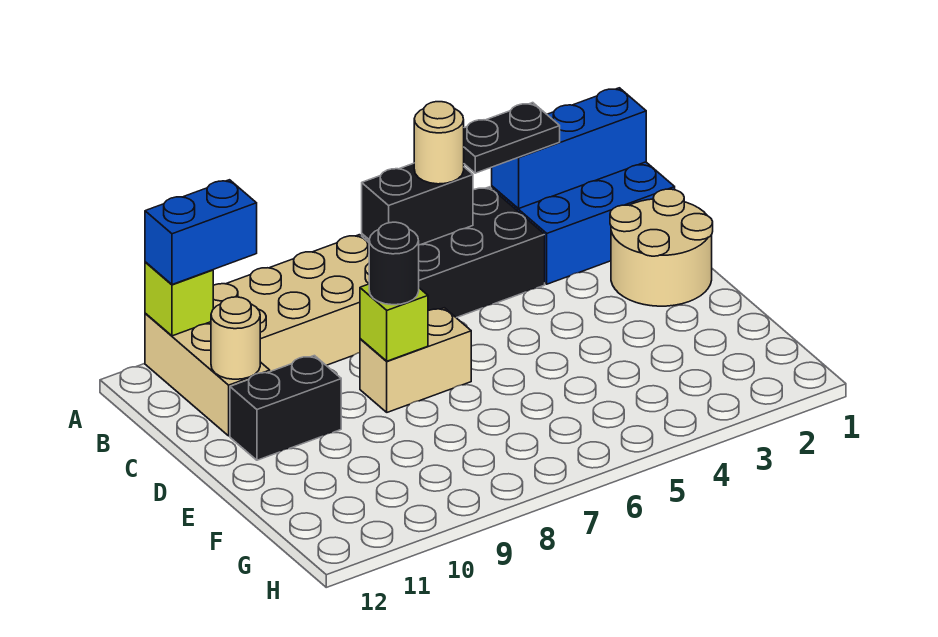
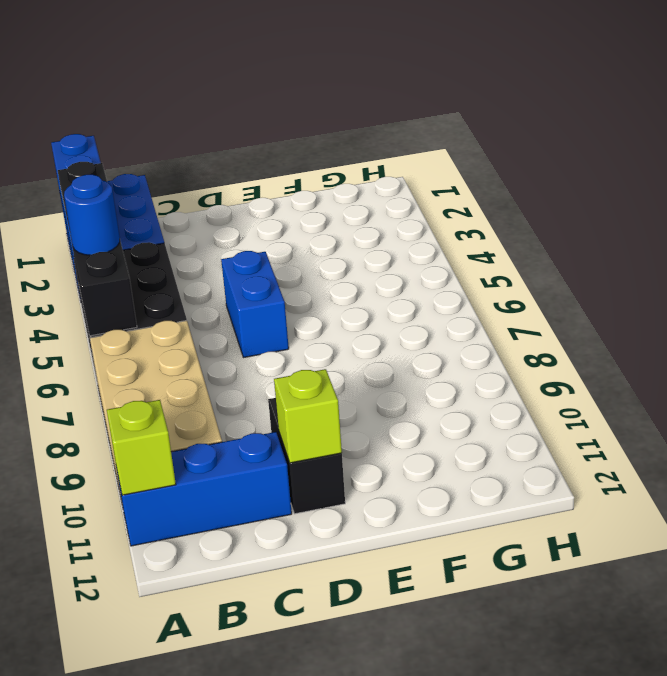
tan 1x1 round brick [414,102,464,184] -> blue 1x1 round brick [64,175,120,255]
blue 1x2 brick [145,180,257,285] -> blue 1x2 brick moved to [221,251,289,358]
tan 1x3 brick [145,314,270,436] -> blue 1x3 brick [116,432,292,546]
tan 2x2 round brick [610,189,713,306] -> none
tan 1x1 round brick [211,297,260,379] -> none
tan 1x2 brick [360,308,471,412] -> none
lime 1x1 brick [360,284,428,361] -> lime 1x1 brick moved to [274,369,342,463]
black 1x1 round brick [369,222,419,305] -> none

